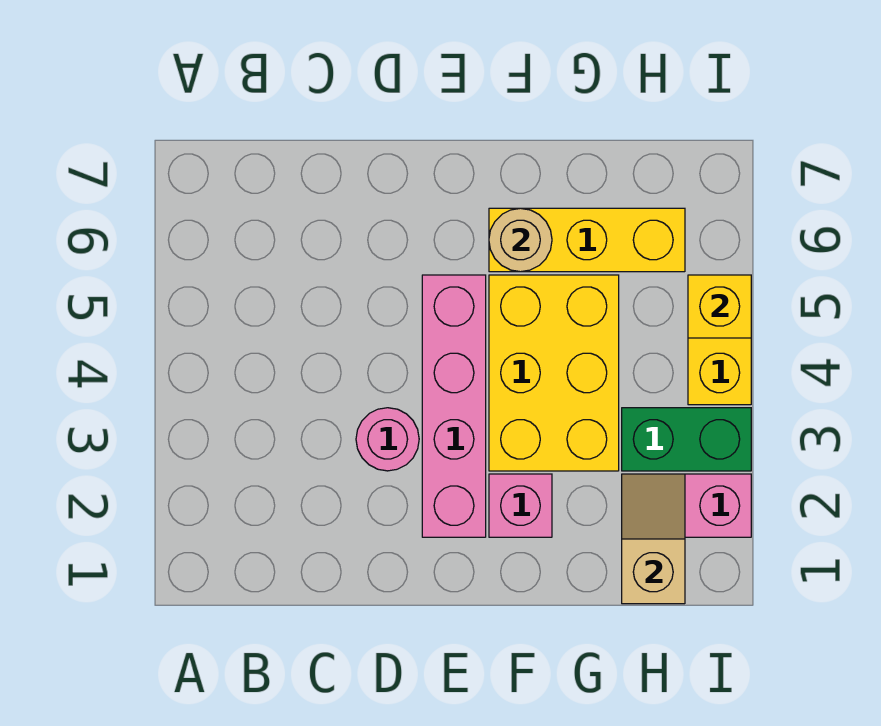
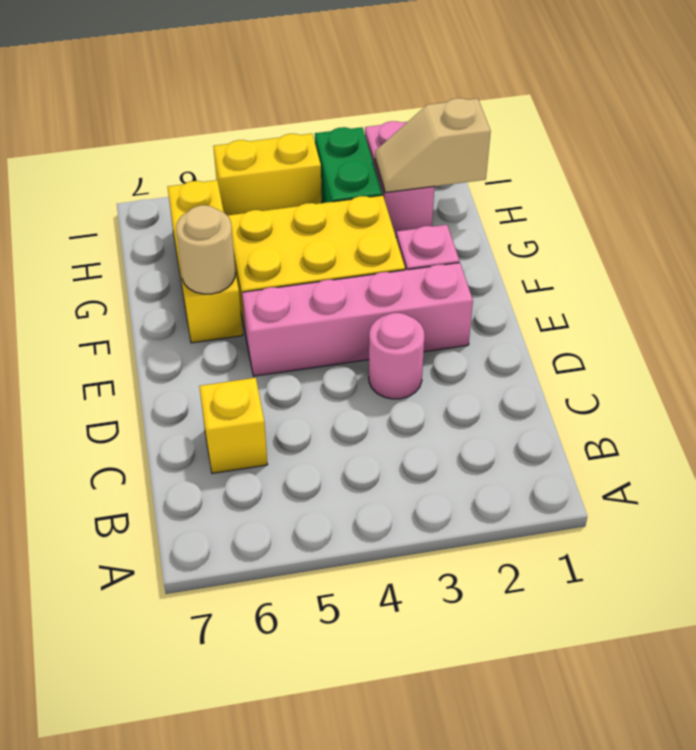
yellow 1x1 brick [688,275,751,338] -> yellow 1x1 brick moved to [199,378,268,473]

